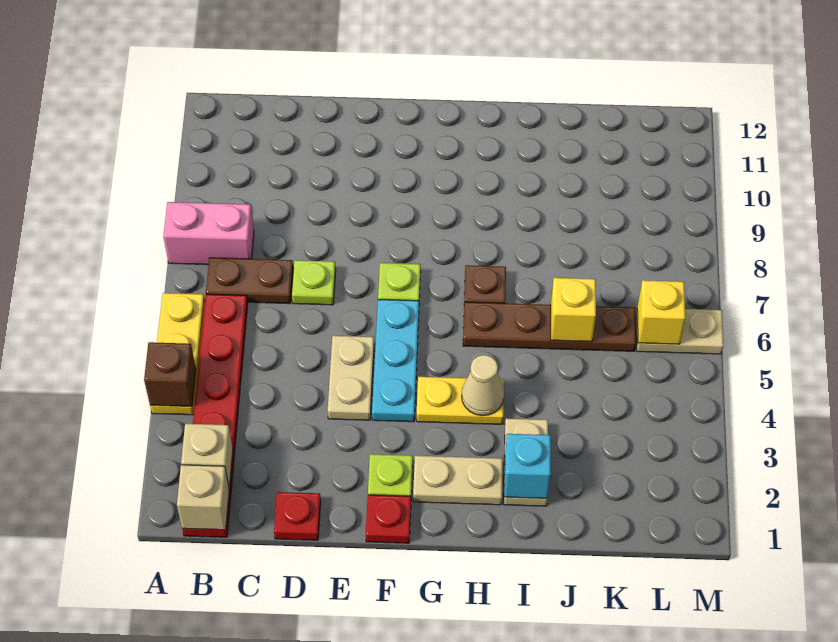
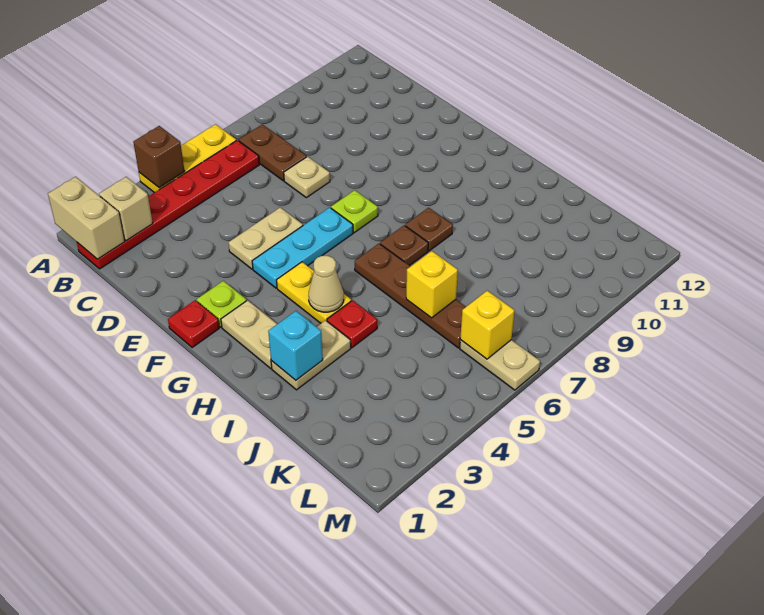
pink 1x2 brick [163,202,254,265] -> none
tan 1x1 brick [177,465,229,530] -> tan 1x2 brick [48,177,125,259]
red 1x1 plate [274,492,321,540] -> red 1x1 plate moved to [327,301,377,348]
lime 1x1 plate [292,260,336,305] -> tan 1x1 plate [284,157,330,198]
none -> brown 1x1 plate [405,208,453,251]

